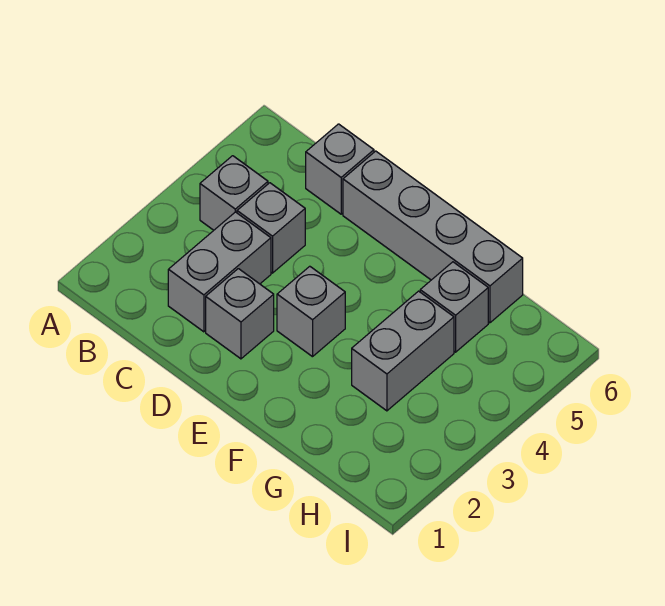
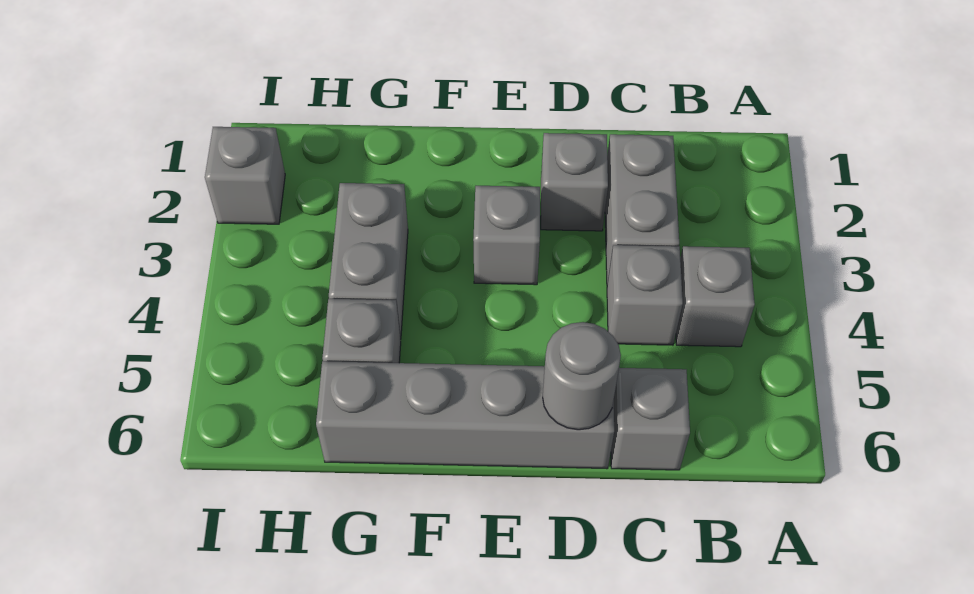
none -> grey 1x1 round brick [543,322,621,430]
none -> grey 1x1 brick [205,127,285,224]

